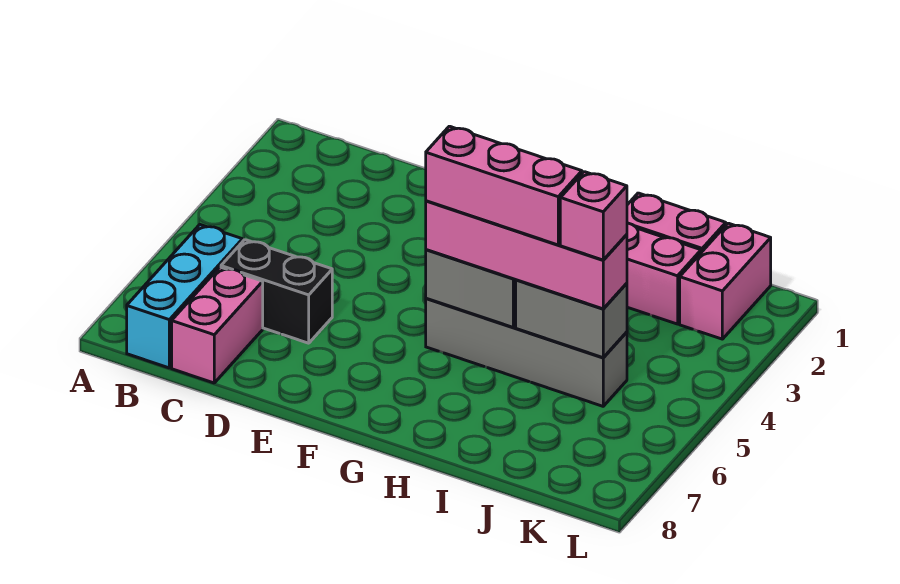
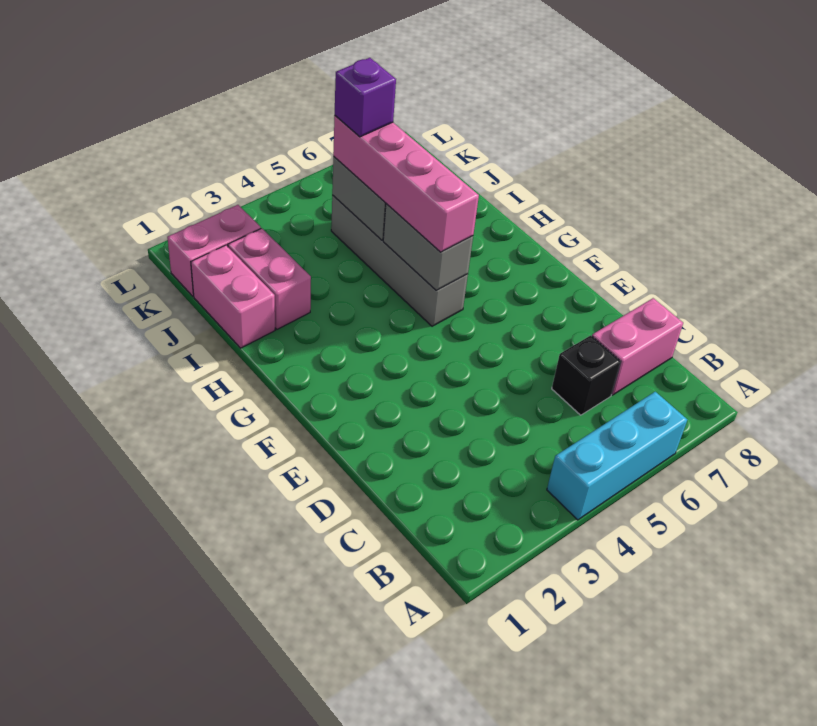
cyan 1x3 brick [127,225,242,368] -> cyan 1x3 brick moved to [547,392,687,520]
black 1x2 brick [221,240,332,343] -> black 1x1 brick [552,335,621,415]
pink 1x3 brick [426,126,582,245] -> none
pink 1x1 brick [560,172,627,260] -> purple 1x1 brick [335,58,396,137]

